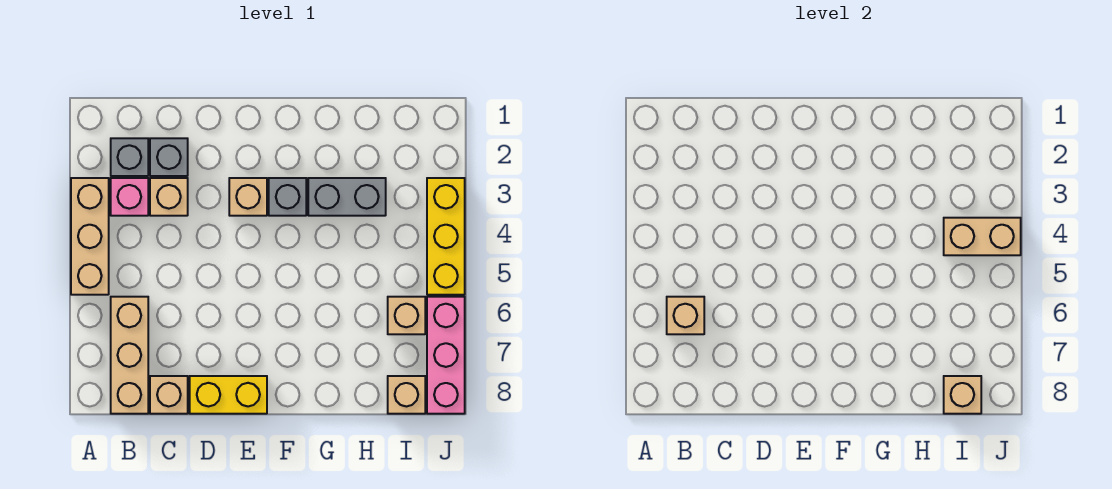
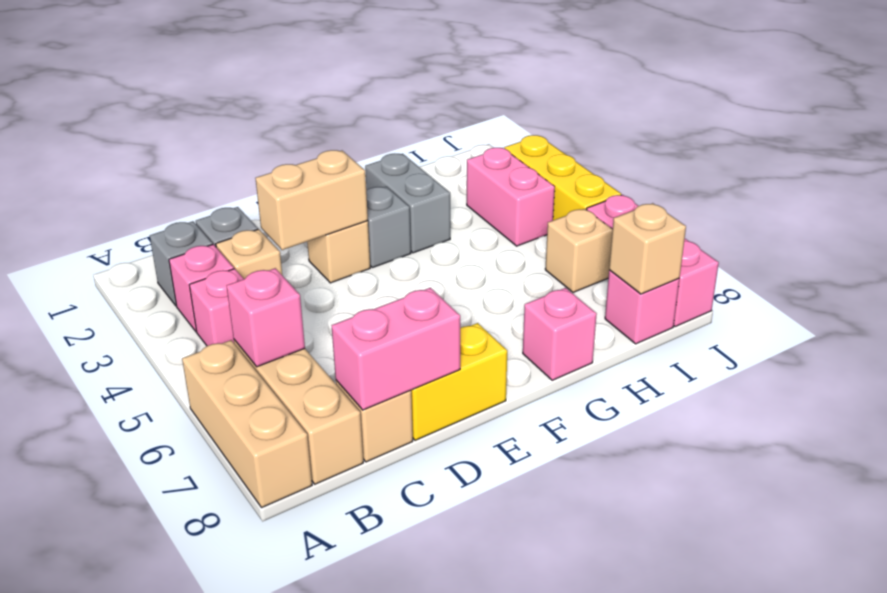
tan 1x3 brick [71,178,109,295] -> tan 1x3 brick moved to [182,340,312,508]
none -> pink 1x1 brick [189,269,243,346]
tan 1x1 brick [667,297,704,334] -> pink 1x1 brick [227,268,305,367]
none -> pink 1x2 brick [332,288,460,410]
grey 1x2 brick [308,178,386,216] -> grey 1x2 brick turned to [365,154,450,253]
none -> pink 1x1 brick [523,288,597,380]
none -> pink 1x2 brick [467,148,555,246]
tan 1x2 brick [944,218,1021,255] -> tan 1x2 brick moved to [255,150,368,250]
tan 1x1 brick [388,376,425,414] -> pink 1x1 brick [605,270,679,344]

